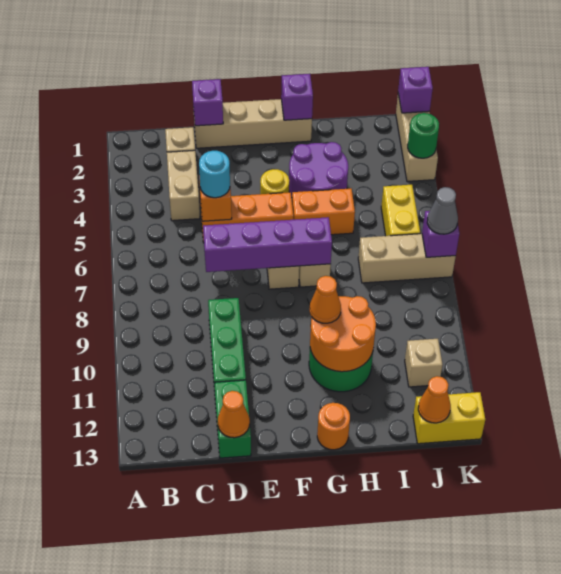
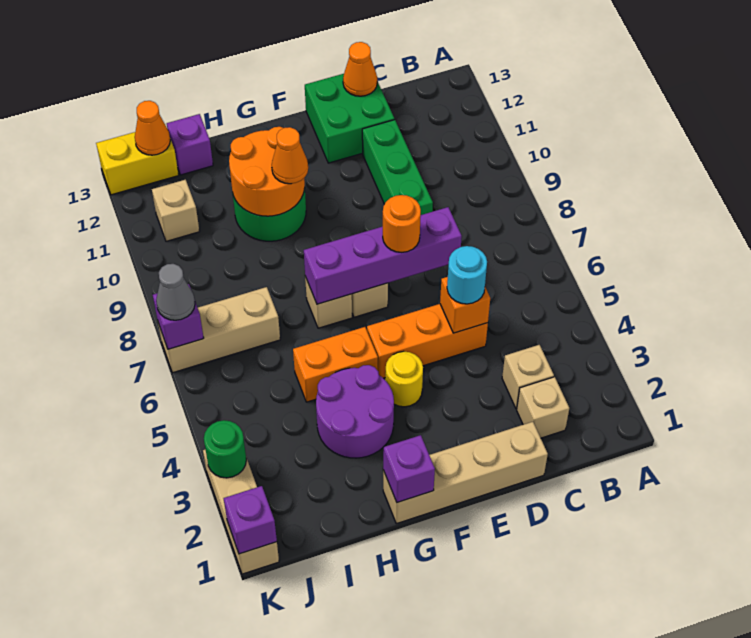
tan 1x2 brick [167,150,200,221] -> tan 1x1 brick [502,345,554,409]
purple 1x1 brick [192,79,223,126] -> purple 1x1 brick moved to [167,114,213,175]
green 1x2 brick [214,380,251,458] -> green 2x2 brick [305,74,394,163]
orange 1x1 round brick [317,403,350,450] -> orange 1x1 round brick moved to [383,195,421,252]
yellow 1x2 brick [381,185,420,236] -> none

